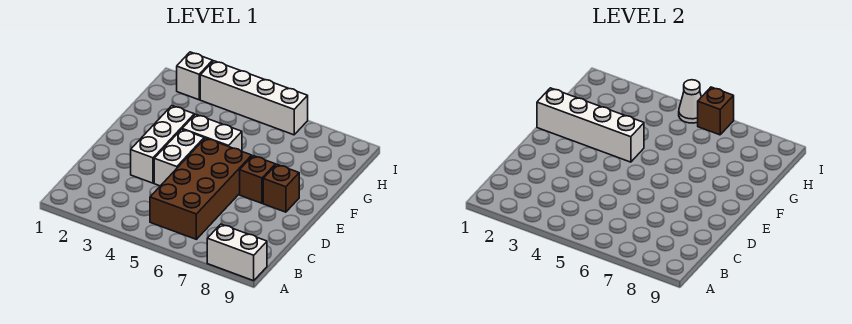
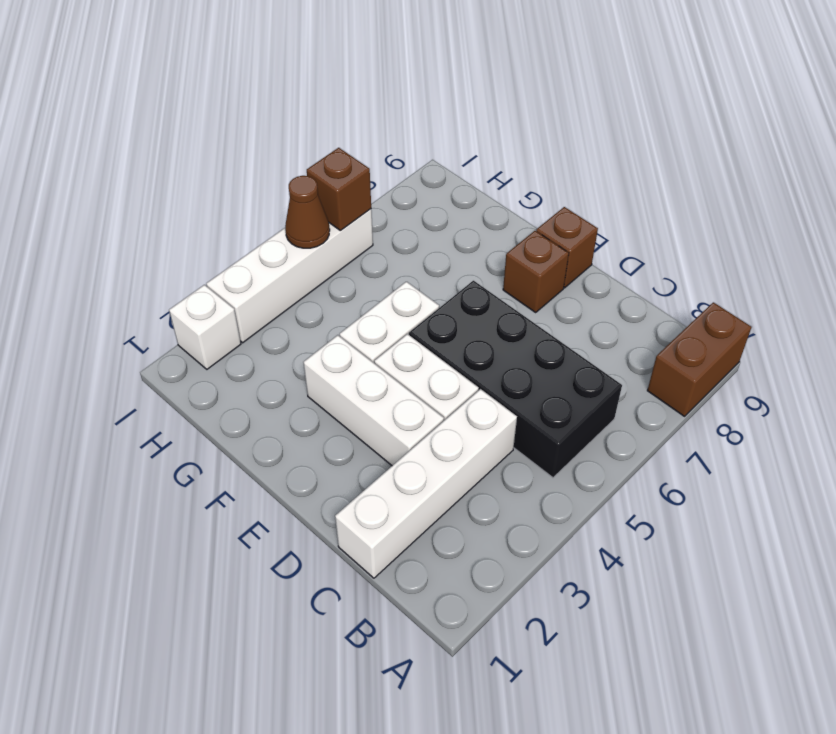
white 1x2 brick [207,224,267,281] -> brown 1x2 brick [647,302,752,416]
brown 2x4 brick [150,138,252,239] -> black 2x4 brick [409,281,622,478]
brown 1x1 brick [240,156,275,203] -> brown 1x1 brick moved to [536,207,598,288]
white 1x4 brick [537,88,644,162] -> white 1x4 brick moved to [335,389,517,578]
white 1x1 cone [679,80,701,123] -> brown 1x1 cone [285,176,330,248]

